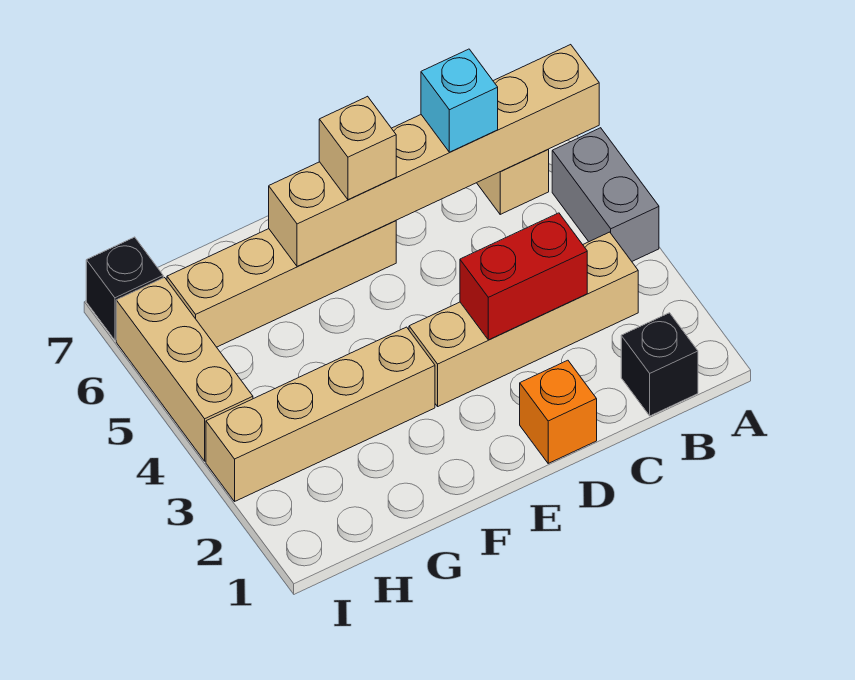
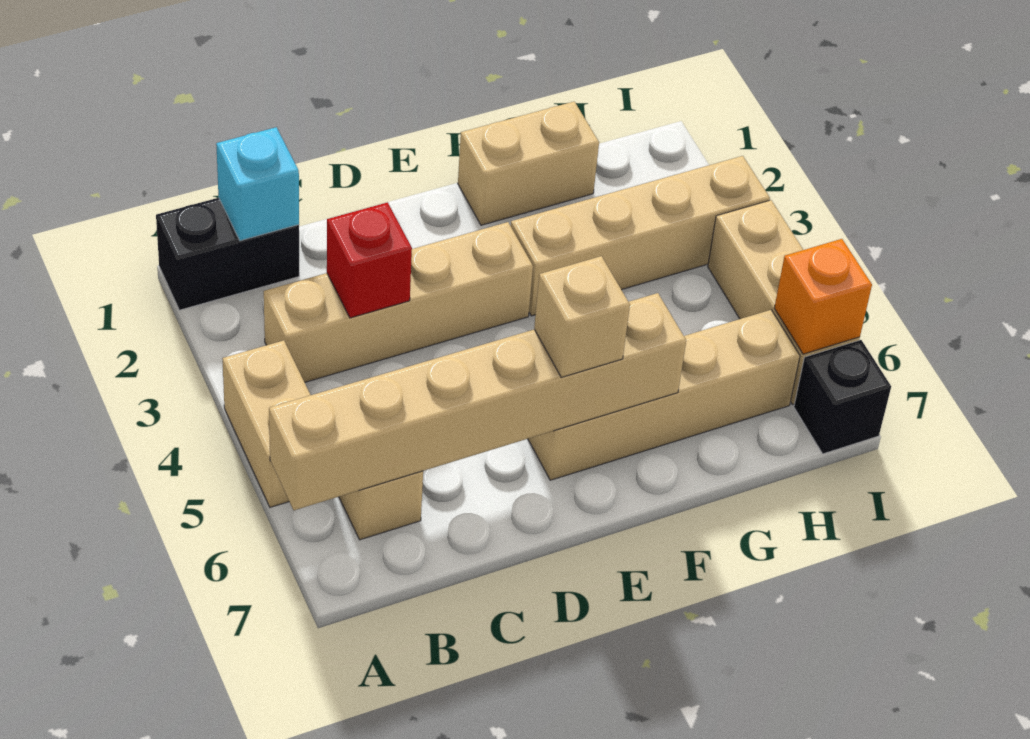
grey 1x2 brick [552,128,659,261] -> tan 1x2 brick [222,340,310,507]
black 1x1 brick [621,313,698,416] -> black 1x2 brick [156,198,299,310]
red 1x2 brick [460,213,587,340] -> red 1x1 brick [327,202,412,318]
cyan 1x1 brick [421,49,498,152] -> cyan 1x1 brick moved to [216,127,299,241]
orange 1x1 brick [520,360,597,463] -> orange 1x1 brick moved to [774,239,872,354]
none -> tan 1x2 brick [458,102,599,225]

